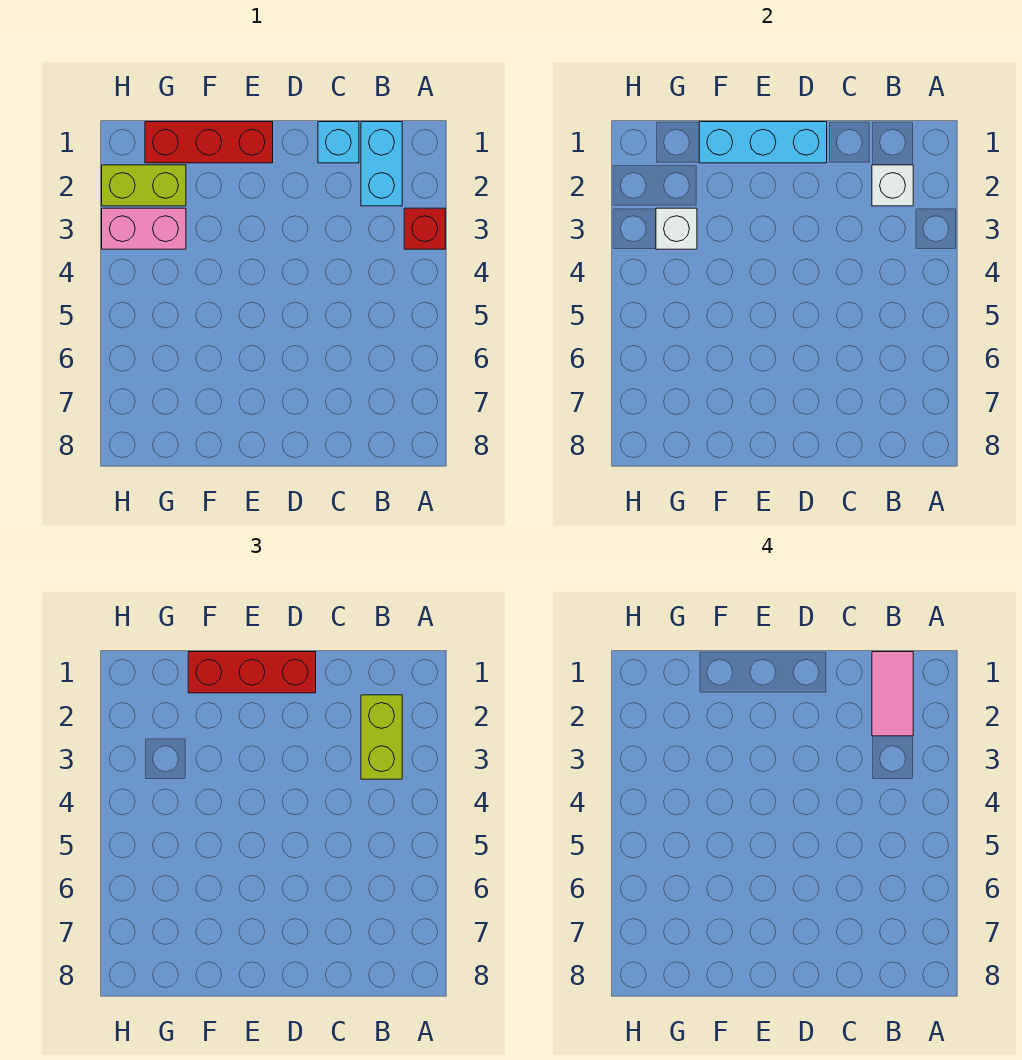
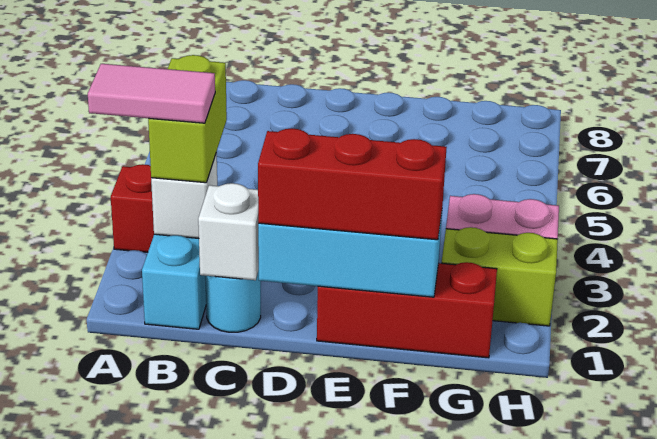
pink 1x2 tile [872,652,913,736] -> pink 1x2 tile turned to [88,64,215,123]
cyan 1x1 brick [318,122,359,163] -> cyan 1x1 round brick [205,271,261,332]
white 1x1 brick [656,208,697,249] -> white 1x1 brick moved to [198,183,259,280]

